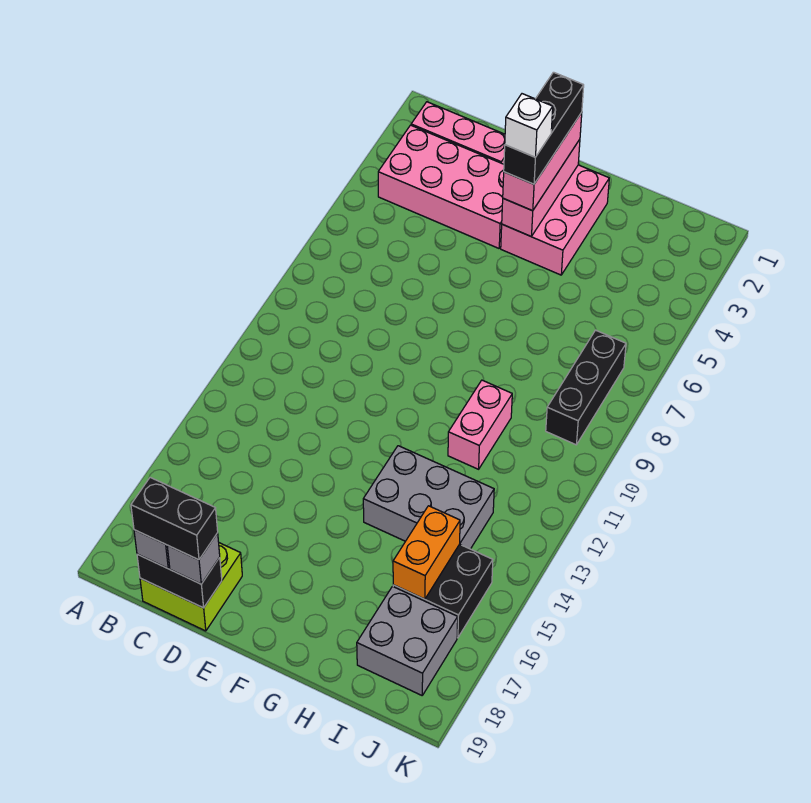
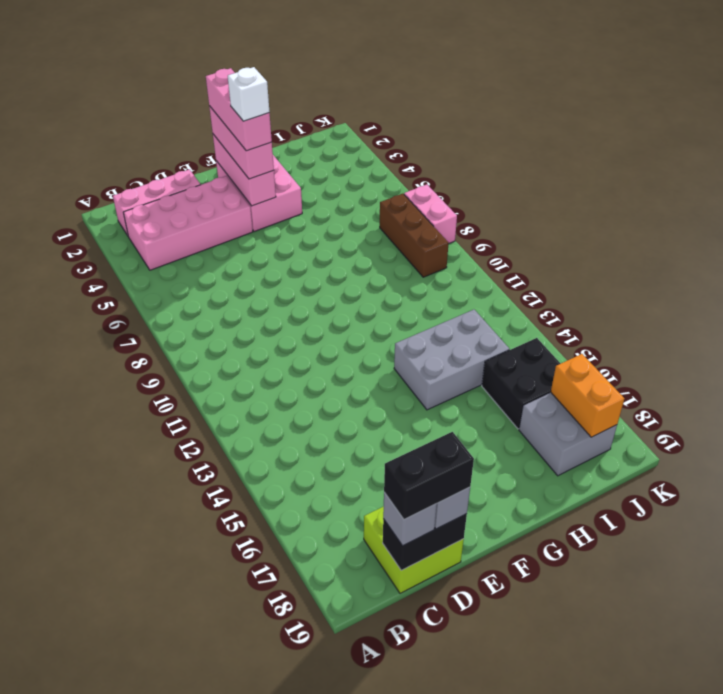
black 1x3 brick [504,72,584,184] -> pink 1x3 brick [206,68,272,151]
pink 1x2 brick [448,380,512,469] -> pink 1x2 brick moved to [404,185,457,243]
orange 1x2 brick [393,506,460,599] -> orange 1x2 brick moved to [551,354,624,437]
black 1x3 brick [546,330,626,445] -> brown 1x3 brick [380,194,449,277]

